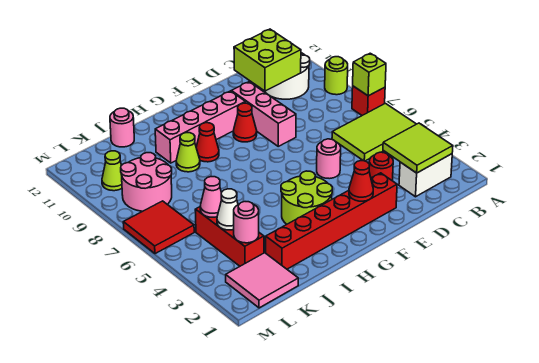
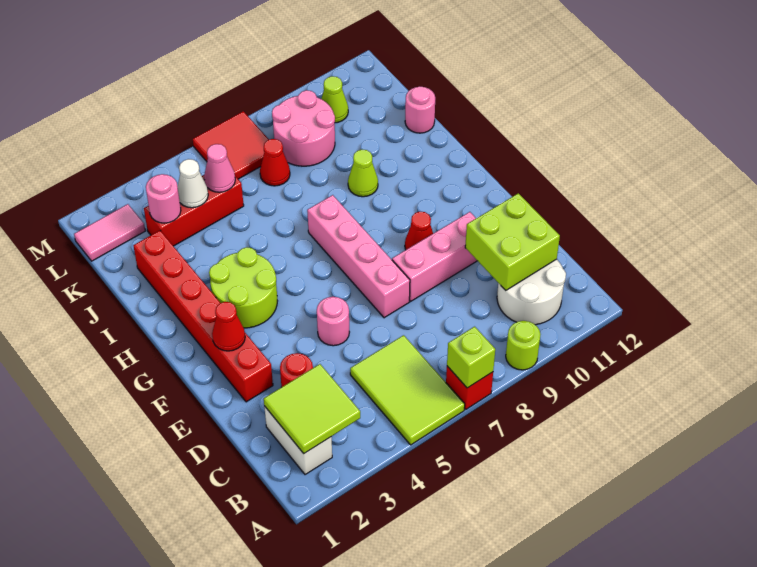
pink 1x4 brick [155,91,245,163] -> pink 1x4 brick moved to [307,195,410,318]
red 1x1 cone [196,123,219,162] -> red 1x1 cone moved to [260,139,290,186]
pink 2x2 tile [226,253,298,308] -> pink 1x2 tile [74,204,145,261]

